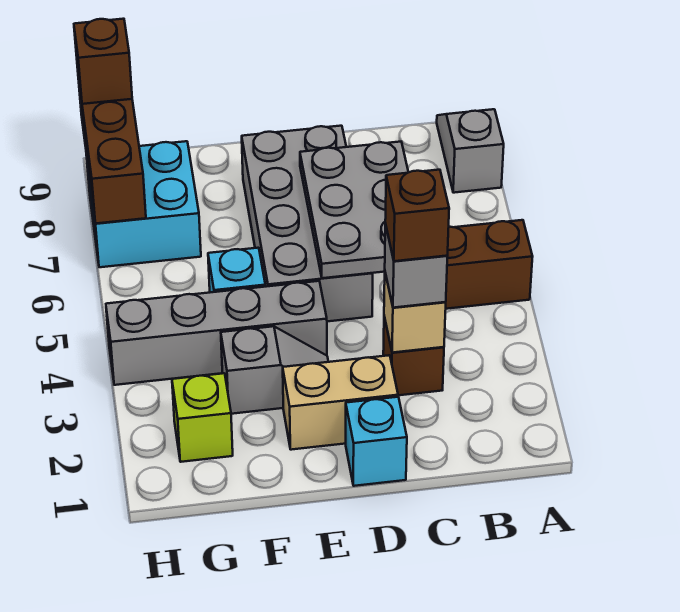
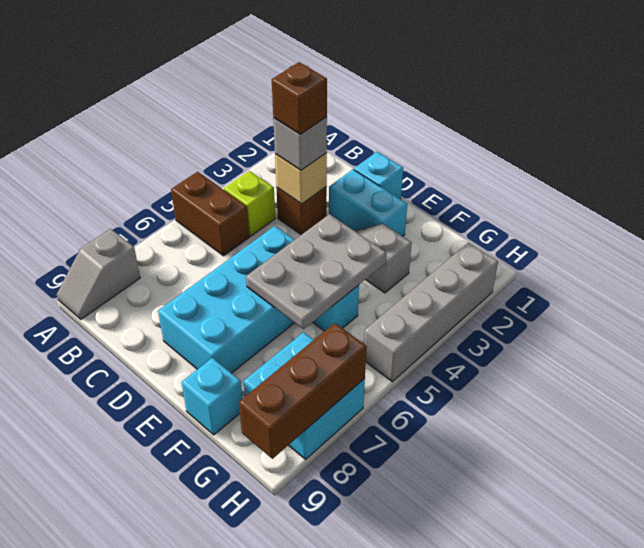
grey 2x3 plate [300,142,408,278] -> grey 2x3 plate moved to [246,214,387,329]
tan 1x2 brick [283,355,398,450] -> cyan 1x2 brick [329,169,407,236]
grey 2x4 brick [242,126,373,321] -> cyan 2x4 brick [158,226,294,373]
grey 1x4 brick [106,281,327,385] -> grey 1x4 brick turned to [364,243,498,382]
none -> cyan 1x1 brick [182,358,242,435]
lime 1x1 brick [172,373,233,462] -> lime 1x1 brick moved to [224,171,275,236]
brown 1x1 brick [74,19,132,104] -> none

